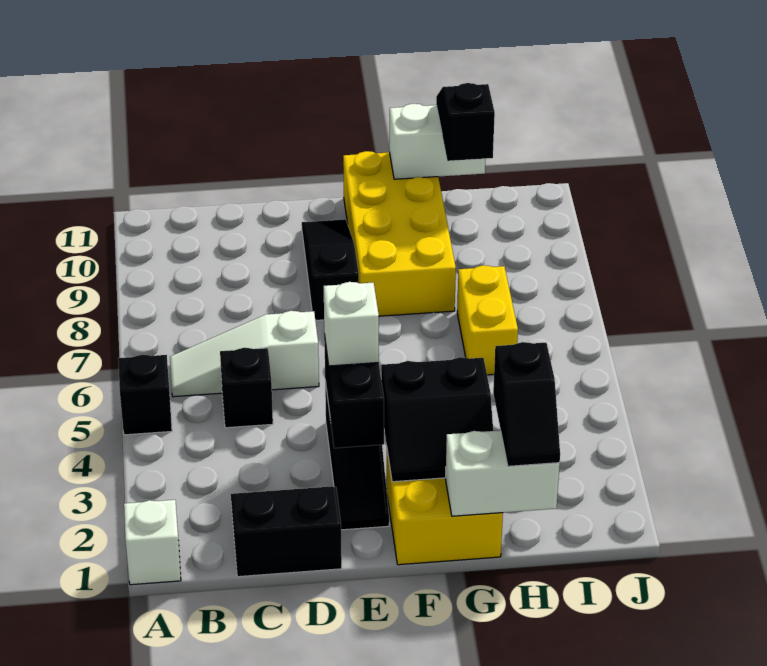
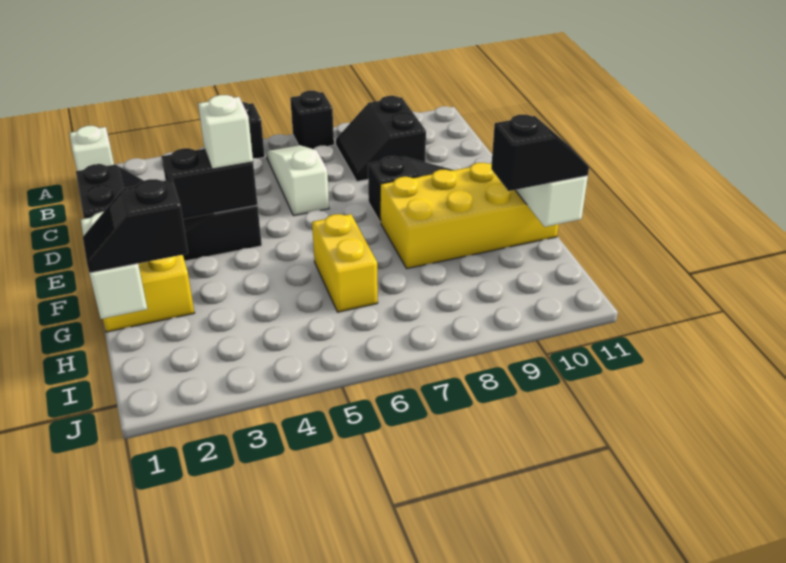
black 1x1 brick [220,348,273,428] -> black 1x1 brick moved to [290,91,334,149]
black 2x2 slope [381,357,493,482] -> black 2x2 slope moved to [336,96,426,181]
yellow 1x2 brick [457,265,518,375] -> yellow 1x2 brick turned to [312,214,378,312]

